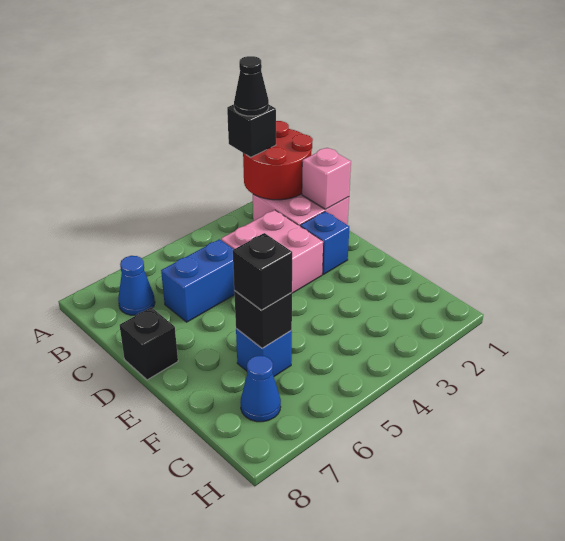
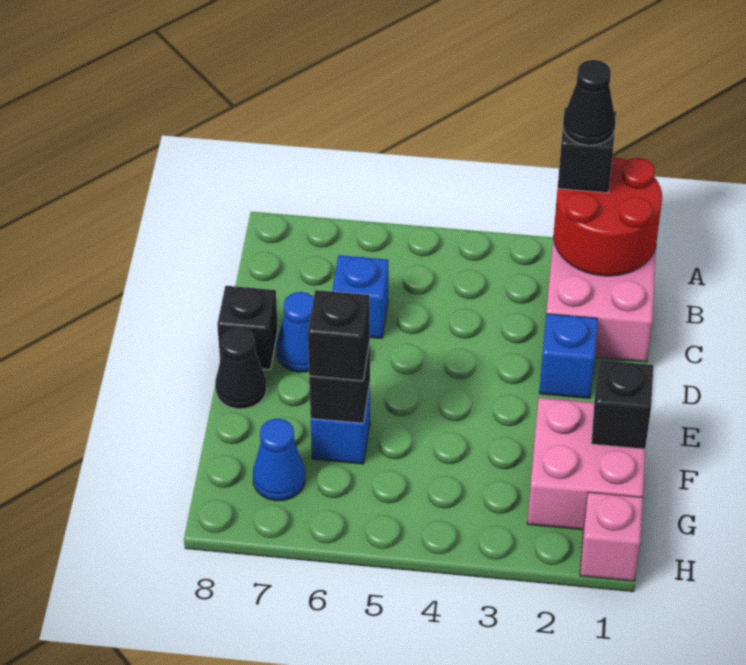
blue 1x1 cone [118,256,155,316] -> blue 1x1 cone moved to [276,292,314,372]
pink 1x1 brick [302,148,351,209] -> pink 1x1 brick moved to [580,492,643,581]
pink 2x2 brick [221,210,323,293] -> pink 2x2 brick moved to [527,398,645,530]
blue 1x2 brick [161,239,235,322] -> blue 1x1 brick [332,255,388,339]
none -> black 1x1 cone [215,328,267,409]
none -> black 1x1 brick [591,360,653,449]

